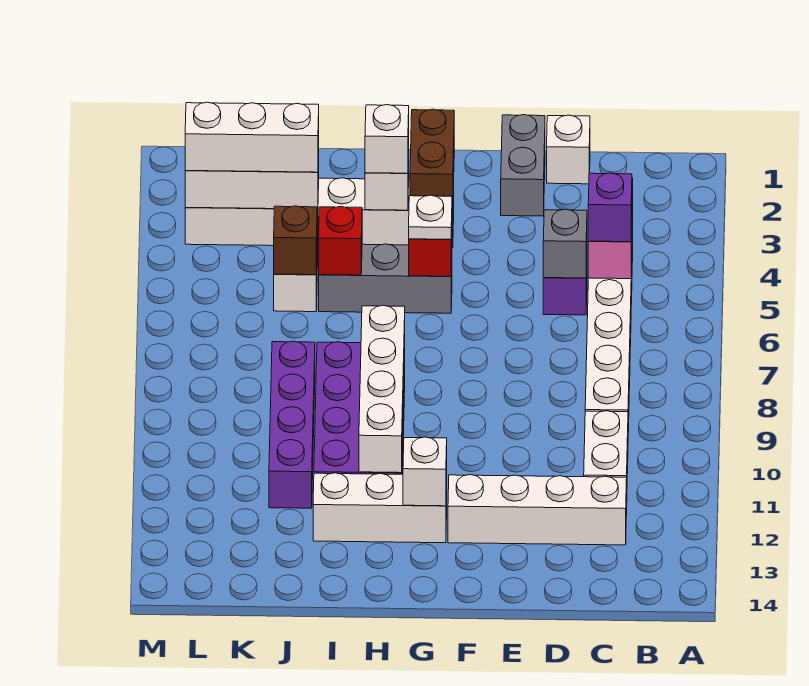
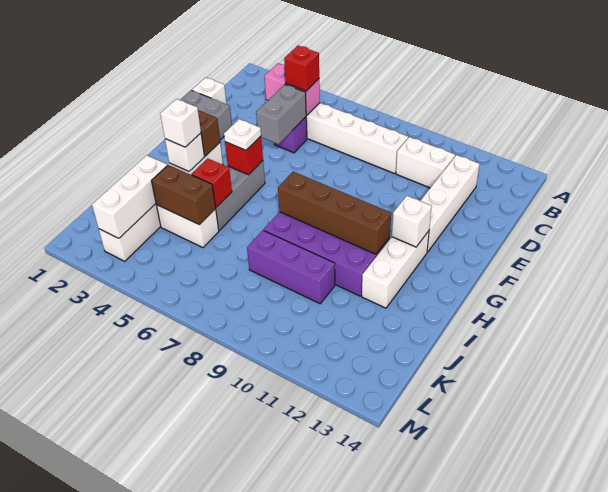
purple 1x1 brick [588,173,632,242] -> red 1x1 brick [284,46,319,91]
grey 1x1 brick [543,209,587,278] -> grey 1x2 brick [256,85,306,144]
white 1x4 brick [359,305,405,473] -> brown 1x4 brick [278,172,391,254]
white 1x3 brick [185,102,319,172] -> none
brown 1x1 brick [274,206,317,275] -> brown 1x2 brick [152,165,216,225]
purple 1x4 brick [269,341,315,508] -> purple 1x3 brick [247,230,335,304]

